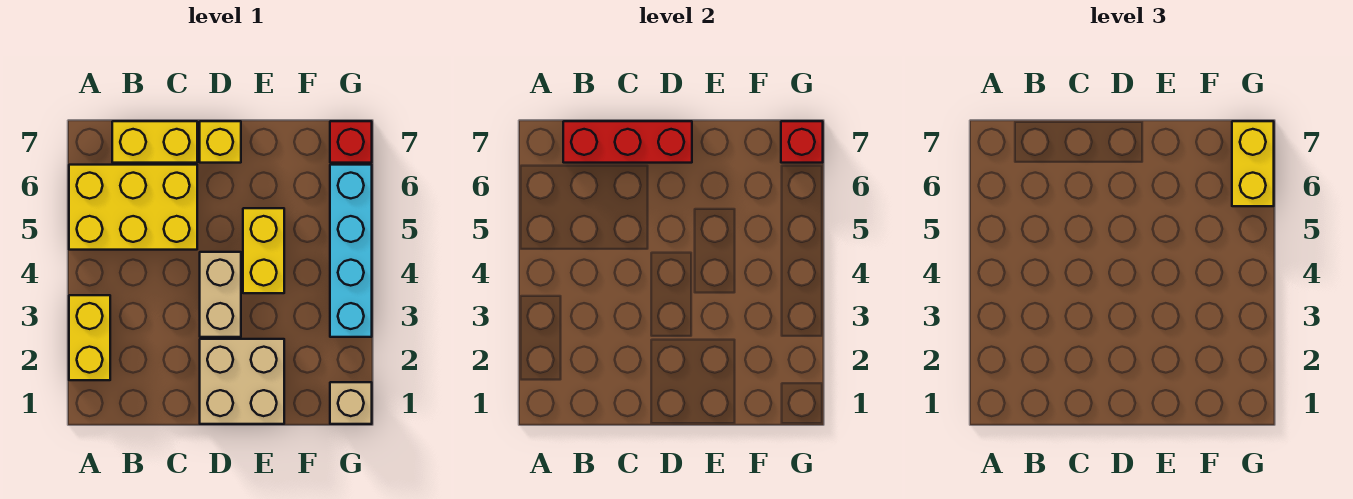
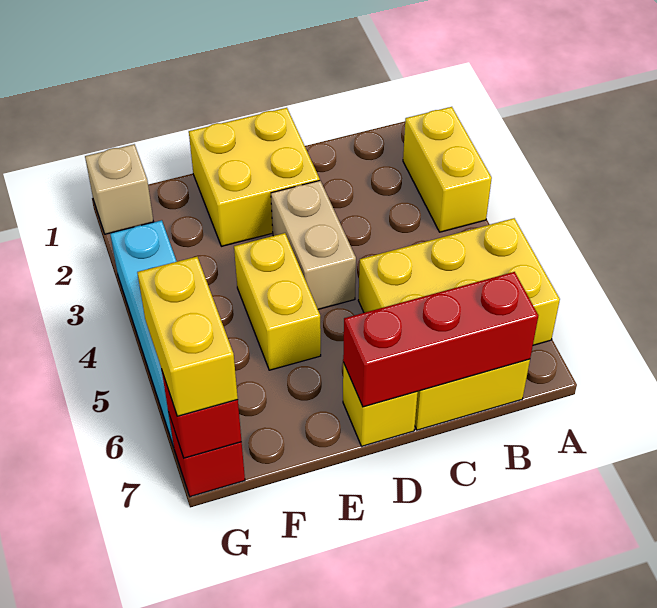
tan 2x2 brick [200,339,284,424] -> yellow 2x2 brick [189,108,320,246]

